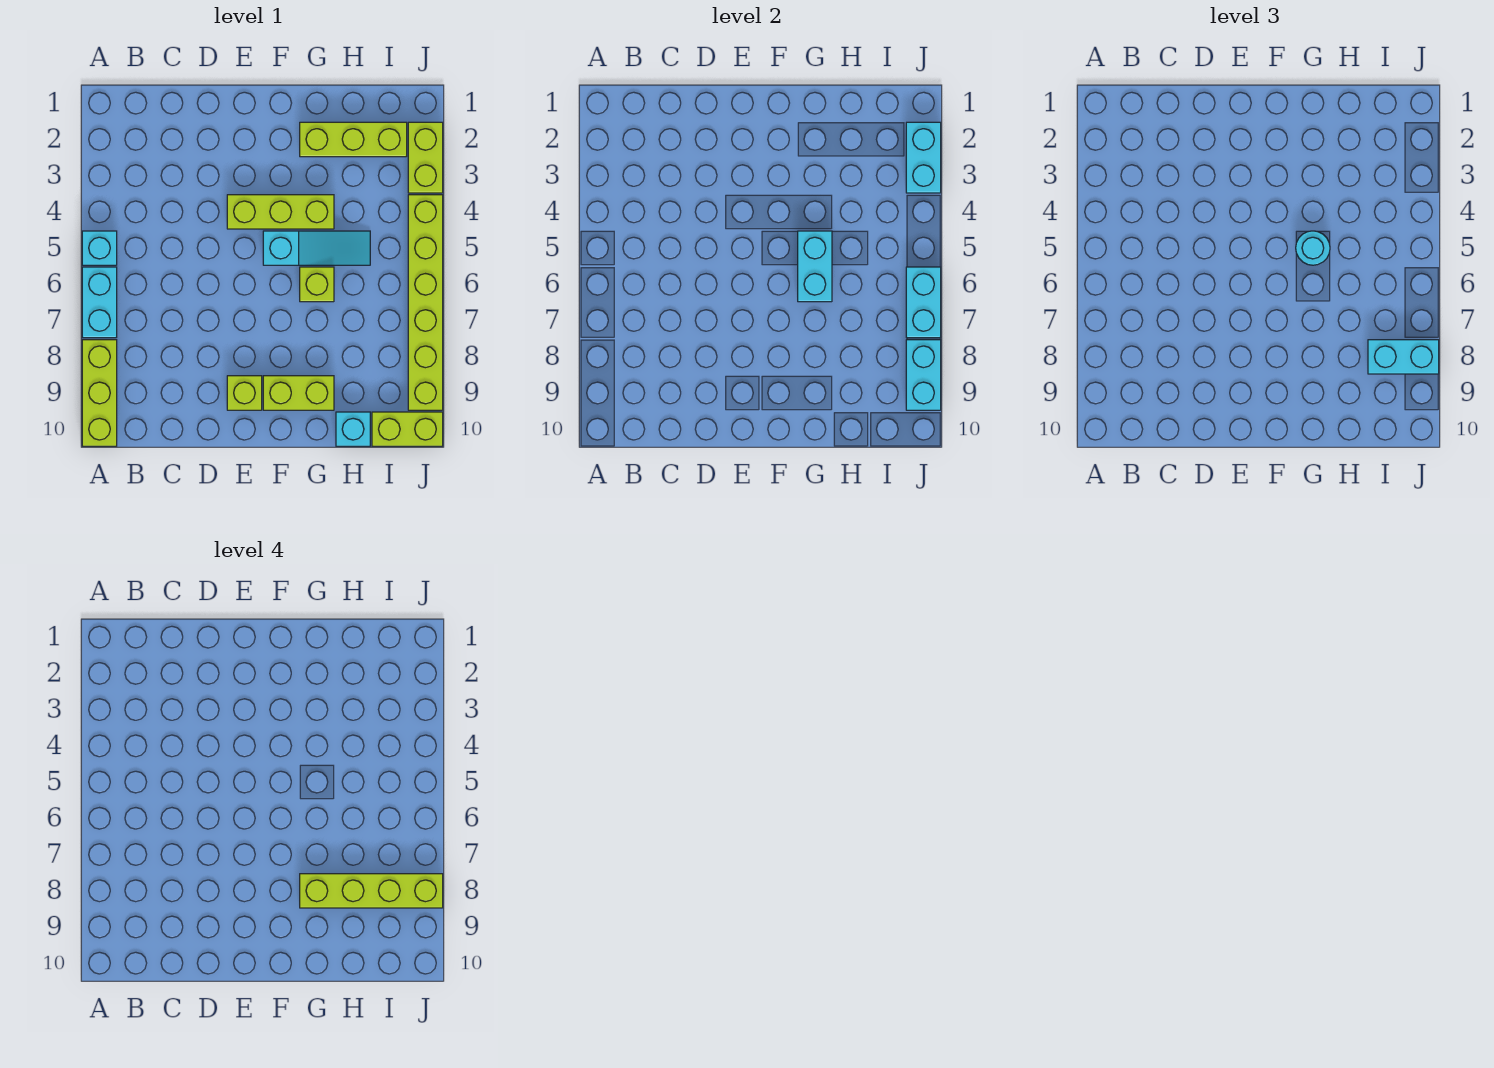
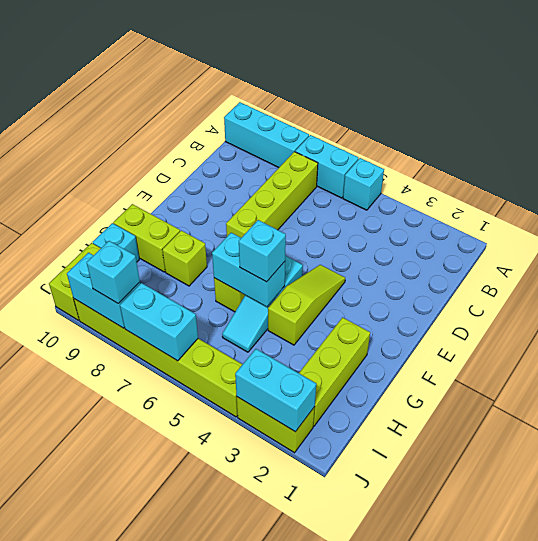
lime 1x3 brick [82,340,117,446] -> cyan 1x3 brick [224,102,309,167]
lime 1x3 brick [227,195,334,229] -> lime 1x3 slope [268,265,345,345]
lime 1x1 brick [227,376,262,410] -> lime 1x1 brick moved to [162,231,207,286]
lime 1x2 brick [263,376,334,410] -> lime 1x2 brick turned to [113,204,180,272]
cyan 1x1 round brick [1296,231,1330,265] -> cyan 1x1 brick [239,220,286,282]
lime 1x4 brick [300,874,443,908] -> lime 1x4 brick moved to [226,152,318,238]
cyan 1x2 brick [1368,340,1439,374] -> cyan 1x1 brick [87,241,140,304]

